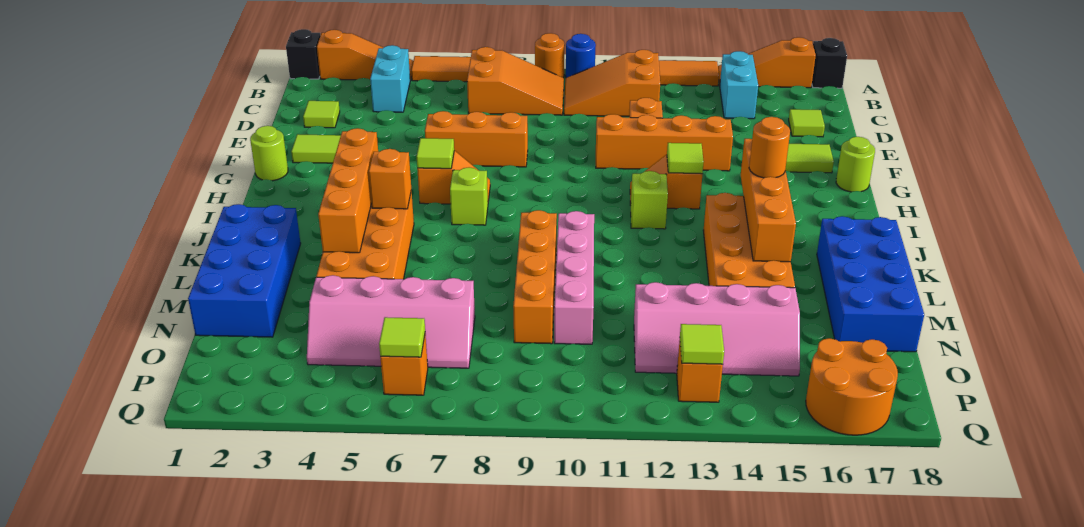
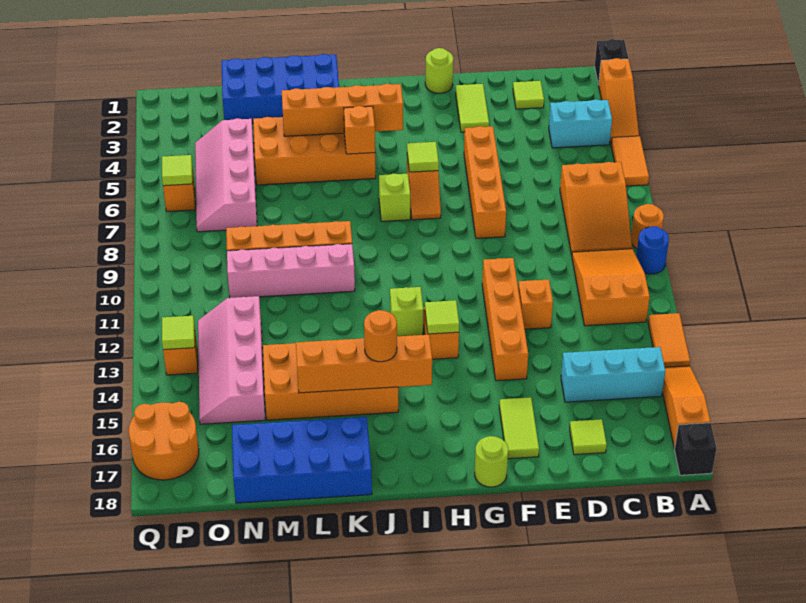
cyan 1x2 brick [720,51,758,119] -> cyan 1x3 brick [561,347,665,402]
orange 1x3 brick [425,111,528,167] -> orange 1x4 brick [464,126,506,238]

